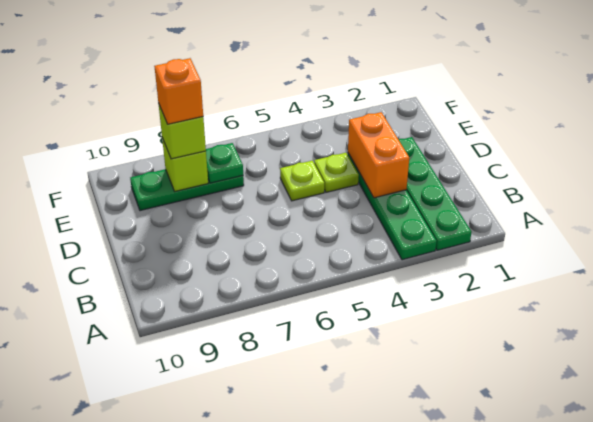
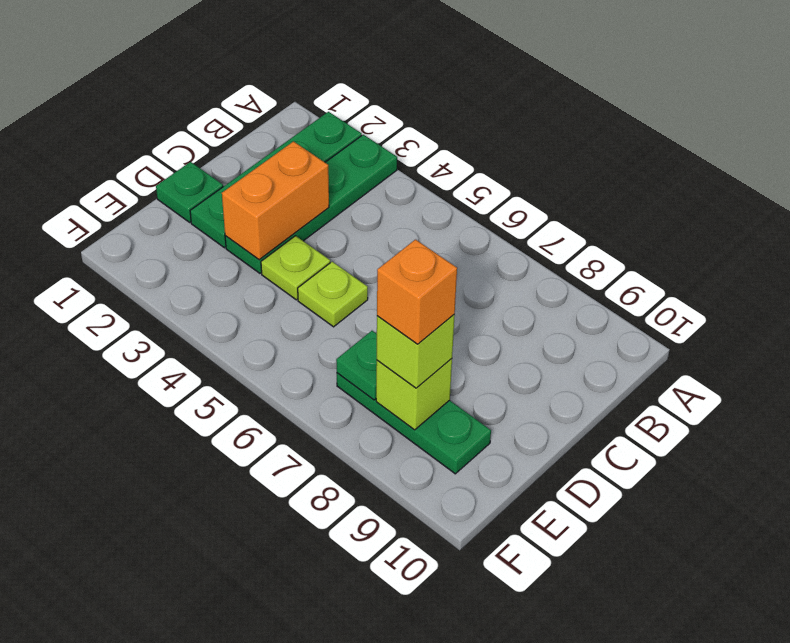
none -> green 1x1 plate [156,162,223,222]

